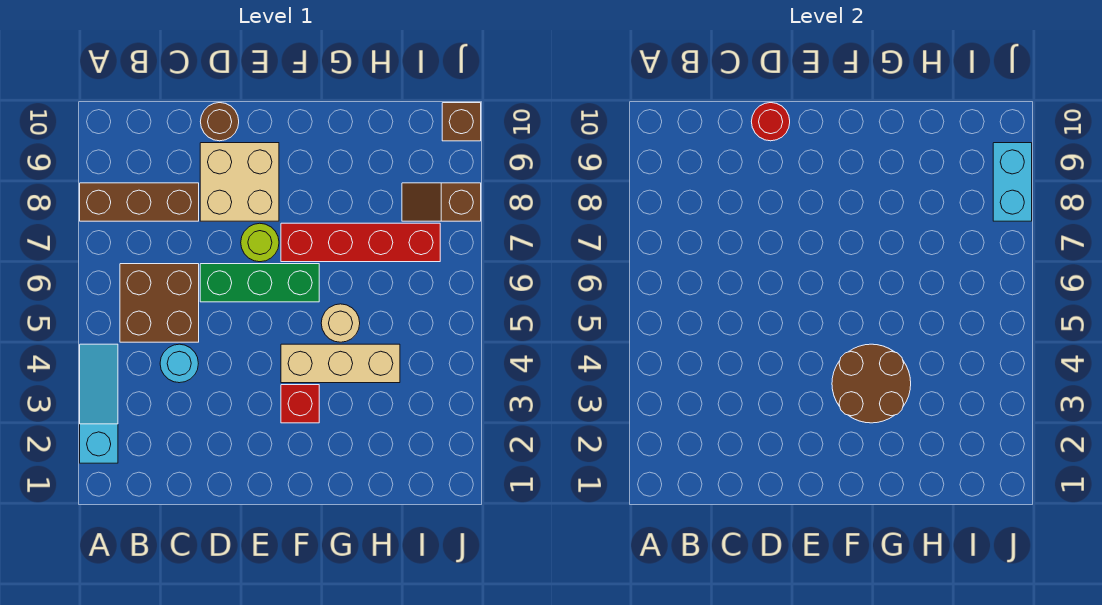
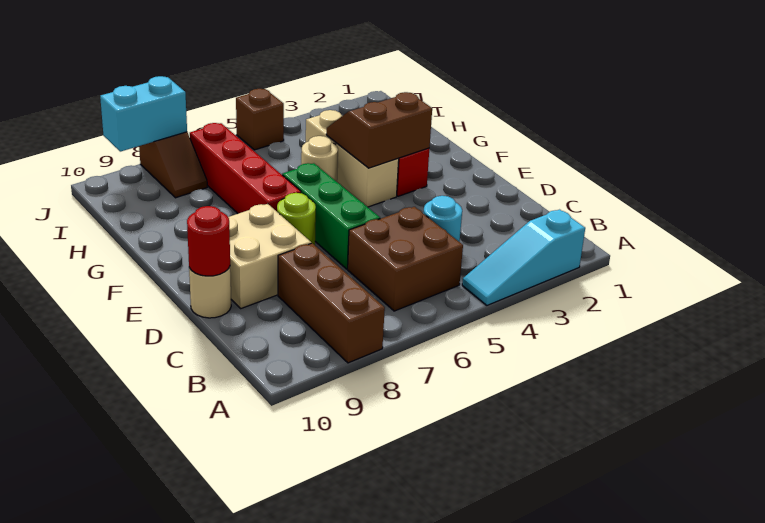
brown 1x1 round brick [200,103,239,141] -> tan 1x1 round brick [189,267,231,318]
brown 2x2 round brick [832,344,911,423] -> brown 2x2 slope [326,92,432,168]
brown 1x1 brick [442,103,481,141] -> brown 1x1 brick moved to [236,89,284,150]

